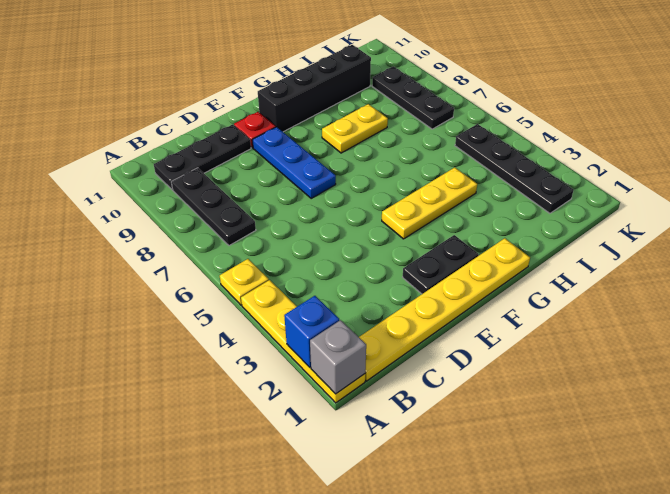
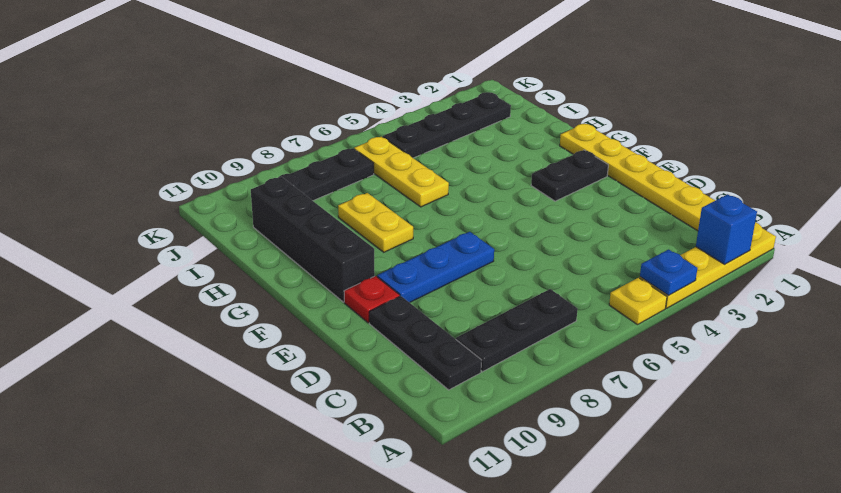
grey 1x1 brick [310,320,366,394] -> none
none -> blue 1x1 plate [640,250,697,296]
black 1x2 plate [403,235,479,294] -> black 1x2 plate turned to [531,150,608,201]
yellow 1x3 plate [382,168,477,239] -> yellow 1x3 plate moved to [354,137,449,207]

